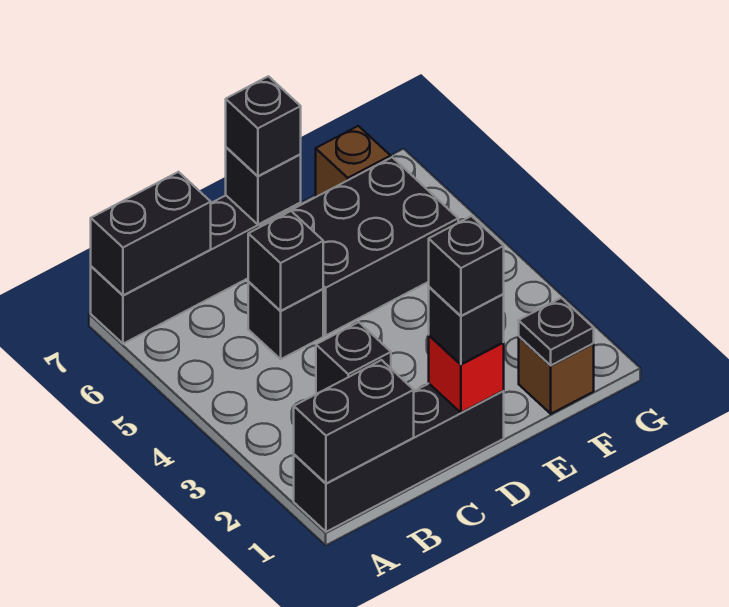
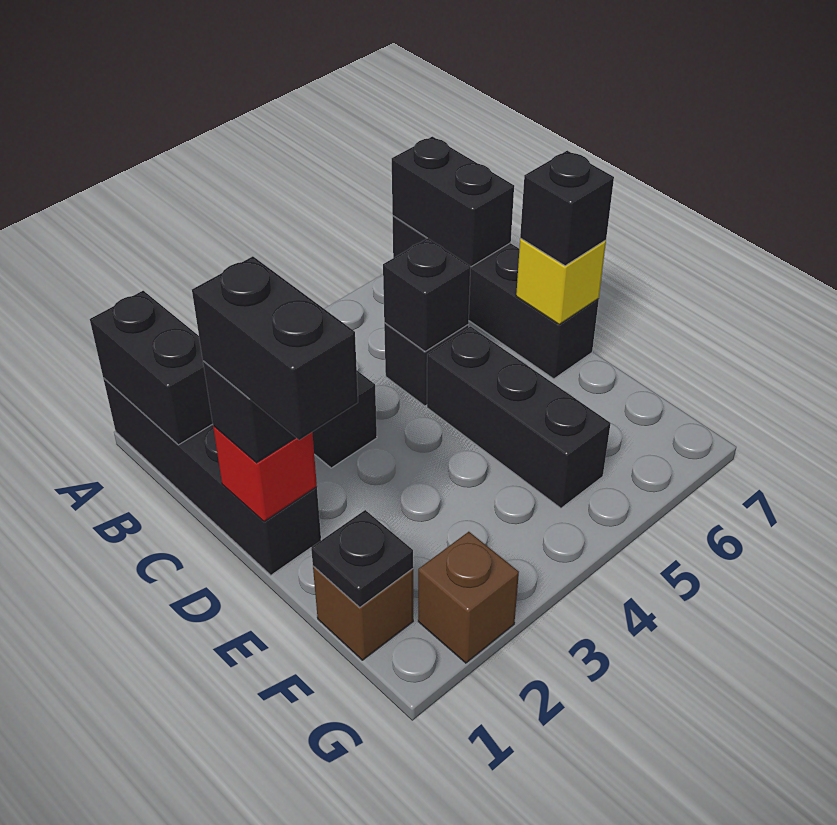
black 1x1 brick [429,216,504,316] -> black 1x2 brick [192,256,358,440]
black 2x3 brick [260,157,458,336] -> black 1x3 brick [427,326,611,508]
black 1x1 brick [226,147,301,224] -> yellow 1x1 brick [516,238,606,324]
brown 1x1 brick [316,126,391,197] -> brown 1x1 brick moved to [418,532,519,663]

